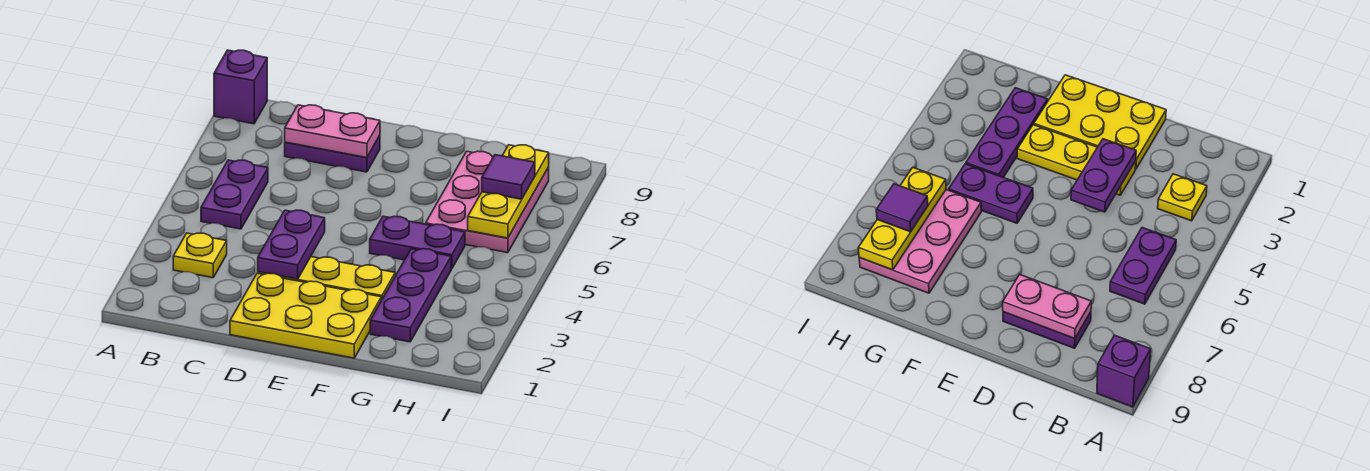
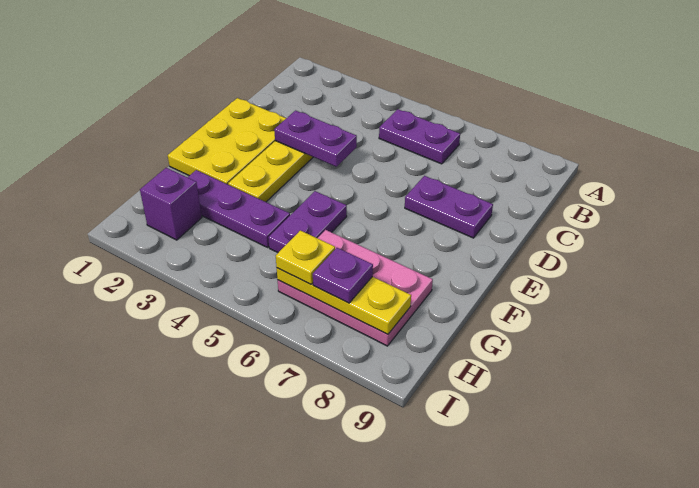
purple 1x1 brick [214,50,267,124] -> purple 1x1 brick moved to [140,168,202,240]
yellow 1x1 plate [173,233,227,278] -> yellow 1x1 plate moved to [276,230,335,284]
purple 1x2 plate [285,136,380,172] -> purple 1x2 plate turned to [405,176,493,238]
pink 1x2 plate [285,105,380,158] -> none
purple 1x1 tile [482,155,535,199] -> purple 1x1 plate [313,248,373,303]

